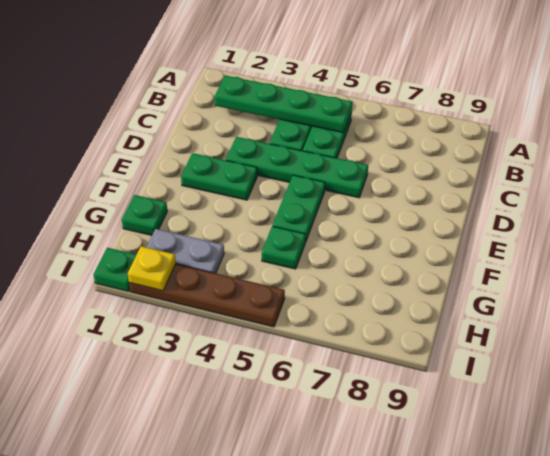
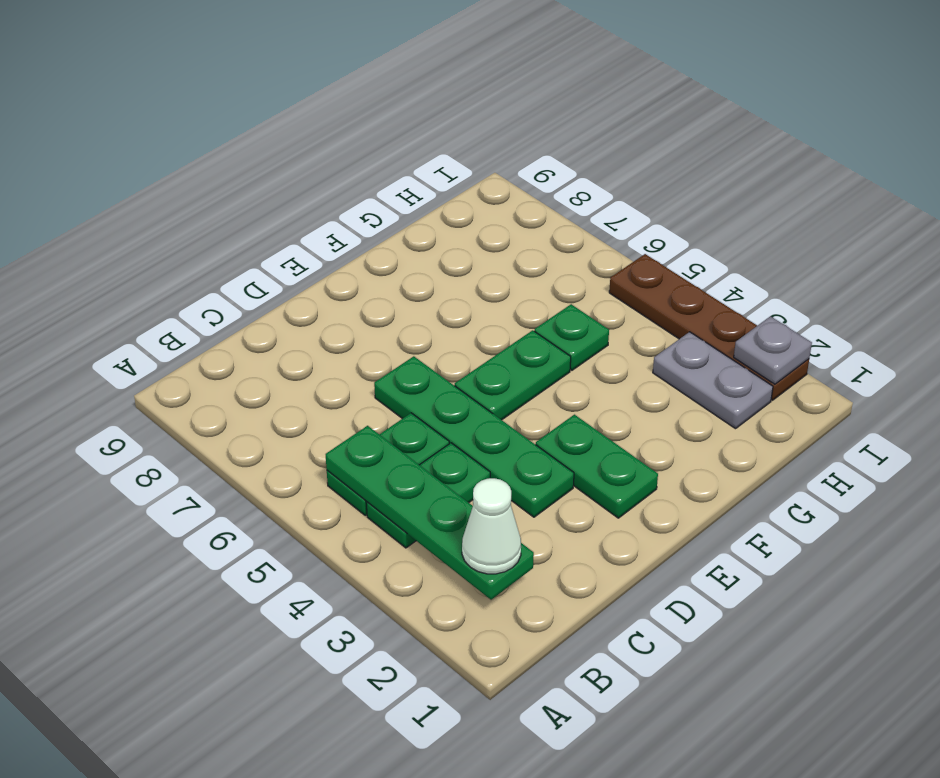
none -> white 1x1 cone [462,478,521,574]
green 1x1 plate [122,195,167,235] -> none
green 1x1 plate [94,248,136,291] -> none
yellow 1x1 plate [128,246,176,291] -> grey 1x1 plate [734,316,812,384]

